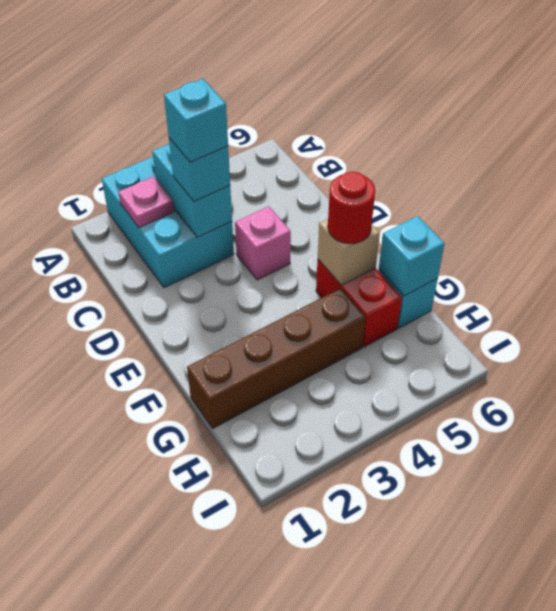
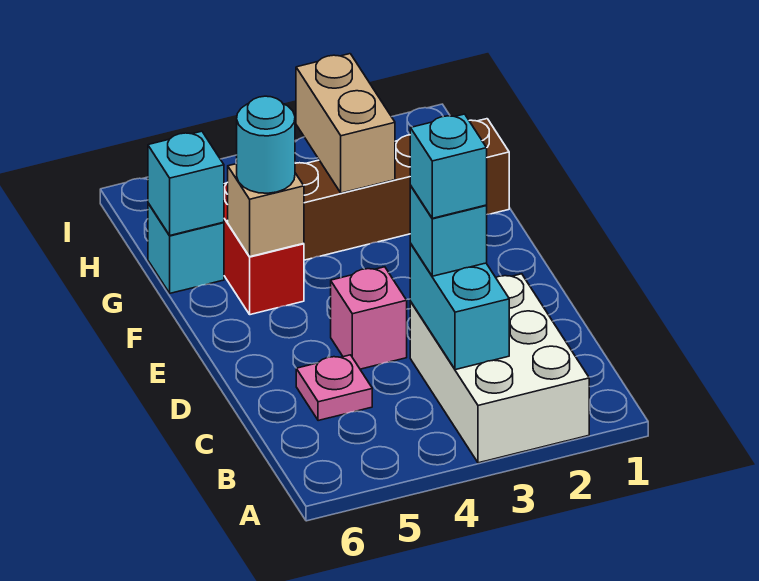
cyan 2x3 brick [102,157,234,288] -> white 2x3 brick [410,274,589,463]
pink 1x1 plate [118,176,174,228] -> pink 1x1 plate moved to [296,355,372,421]
red 1x1 round brick [328,172,375,244] -> cyan 1x1 round brick [236,96,295,193]
none -> tan 1x2 brick [296,54,395,193]

